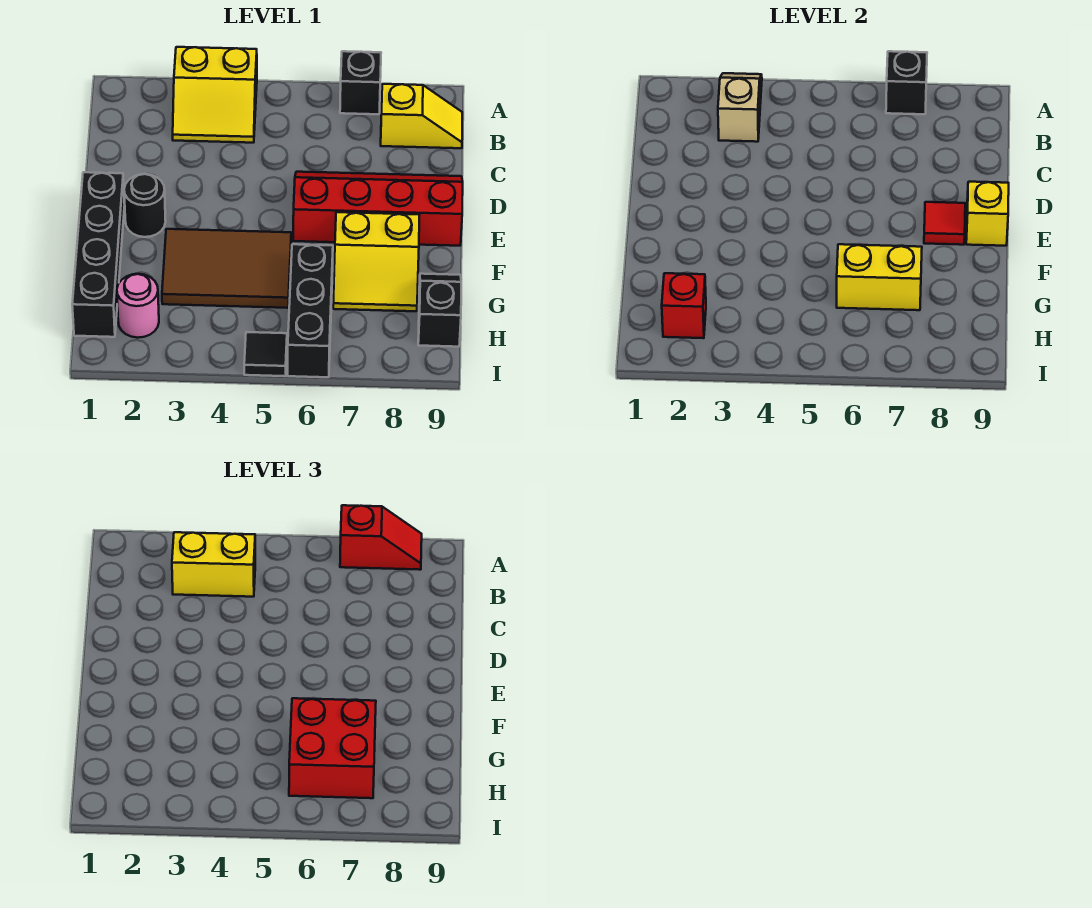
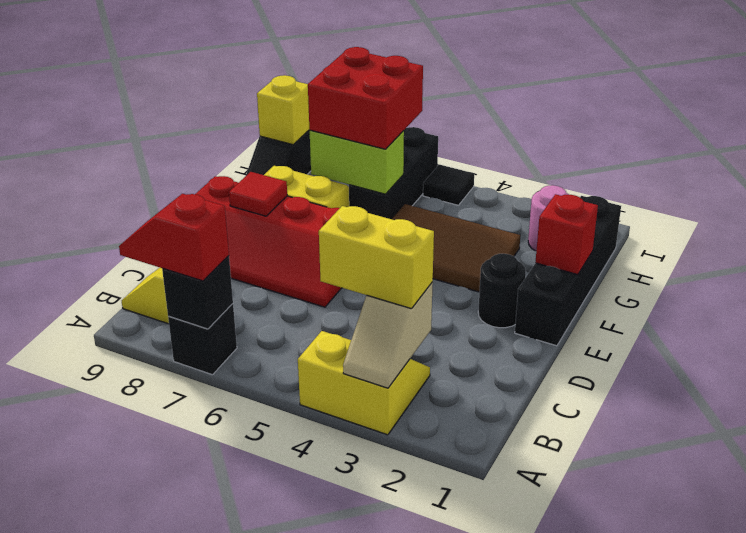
yellow 1x1 brick [966,182,1009,246] -> yellow 1x1 brick moved to [257,75,309,145]
yellow 1x2 brick [837,244,922,310] -> lime 1x2 brick [310,130,404,194]
red 1x1 brick [662,273,706,338] -> red 1x1 brick moved to [535,194,598,275]

